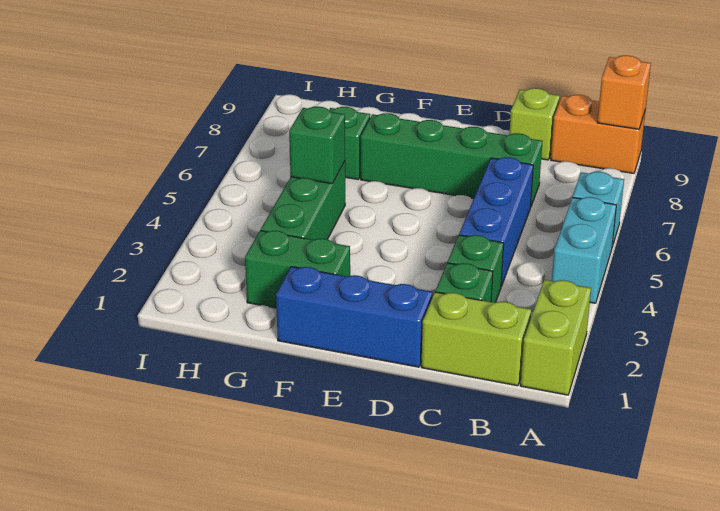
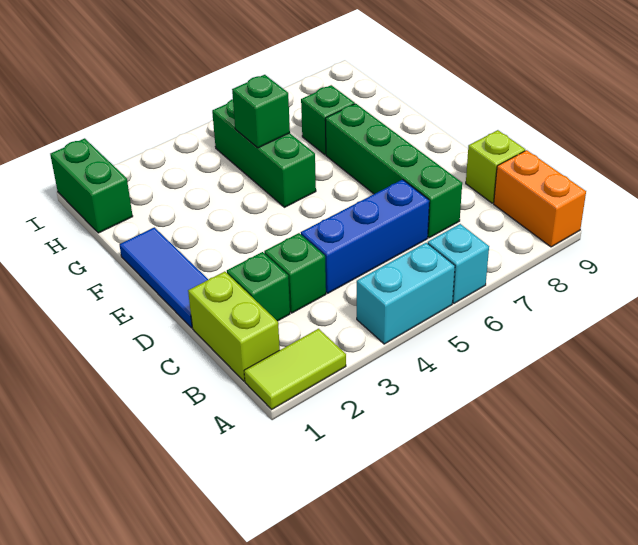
lime 1x2 brick [520,280,591,395] -> lime 1x2 tile [244,329,346,409]
orange 1x1 brick [597,55,651,129] -> none
blue 1x3 brick [276,267,432,367] -> blue 1x3 tile [120,227,208,328]
green 1x2 brick [245,231,350,308] -> green 1x2 brick moved to [50,138,133,233]
green 1x3 brick [261,162,345,240] -> green 1x3 brick turned to [212,99,316,207]

